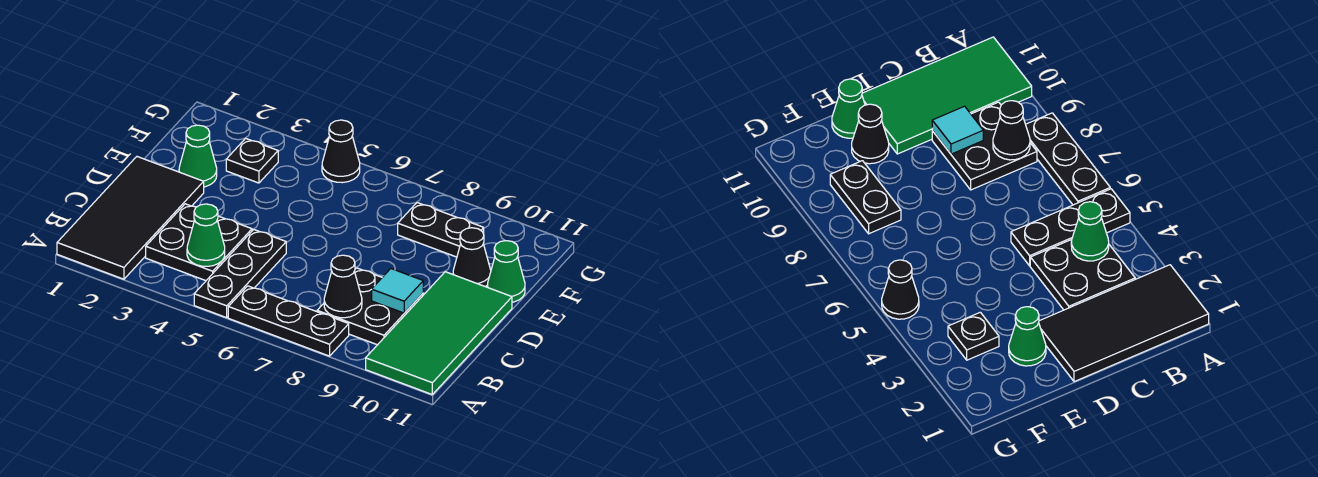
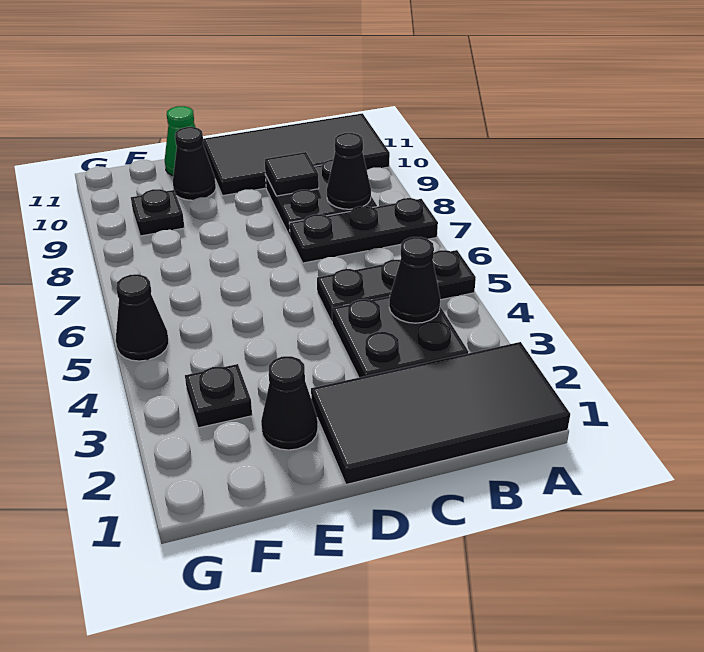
black 1x3 plate [228,286,349,356] -> black 1x3 plate turned to [289,198,438,263]
green 2x4 tile [366,272,512,394] -> black 2x4 tile [203,113,390,196]
green 1x1 cone [187,204,225,266] -> black 1x1 cone [389,237,440,323]
cyan 1x1 tile [372,269,423,313] -> black 1x1 tile [265,152,319,196]
green 1x1 cone [179,125,217,187] -> black 1x1 cone [261,356,318,450]
black 1x2 plate [398,203,484,257] -> black 1x1 plate [131,189,185,236]

